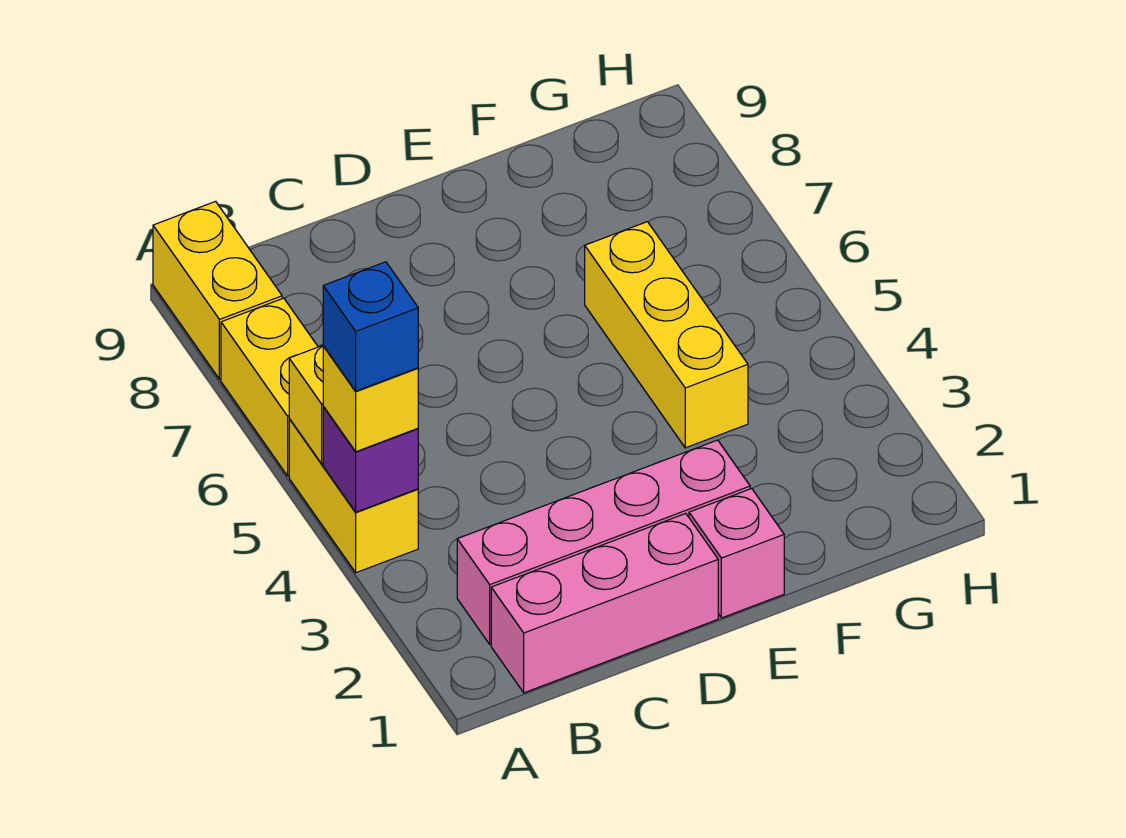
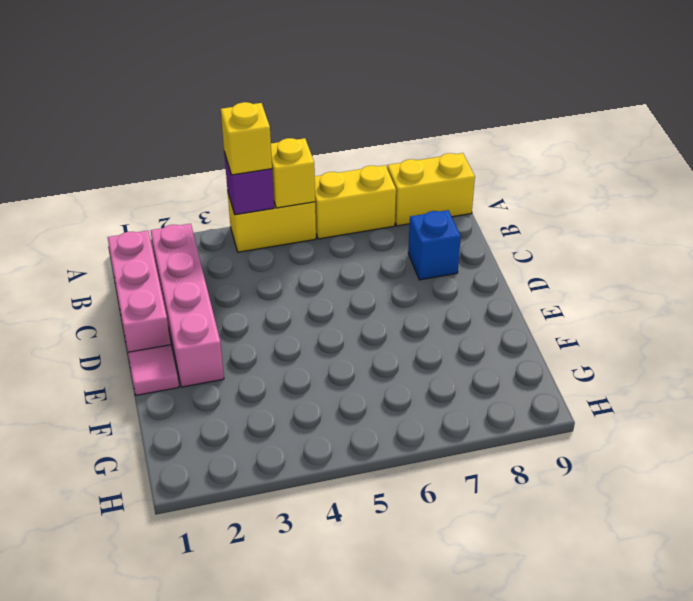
blue 1x1 brick [323,262,418,391] -> blue 1x1 brick moved to [408,210,461,280]
pink 1x1 brick [689,489,784,618] -> pink 1x1 tile [128,345,179,395]
yellow 1x3 brick [585,222,748,448] -> none

